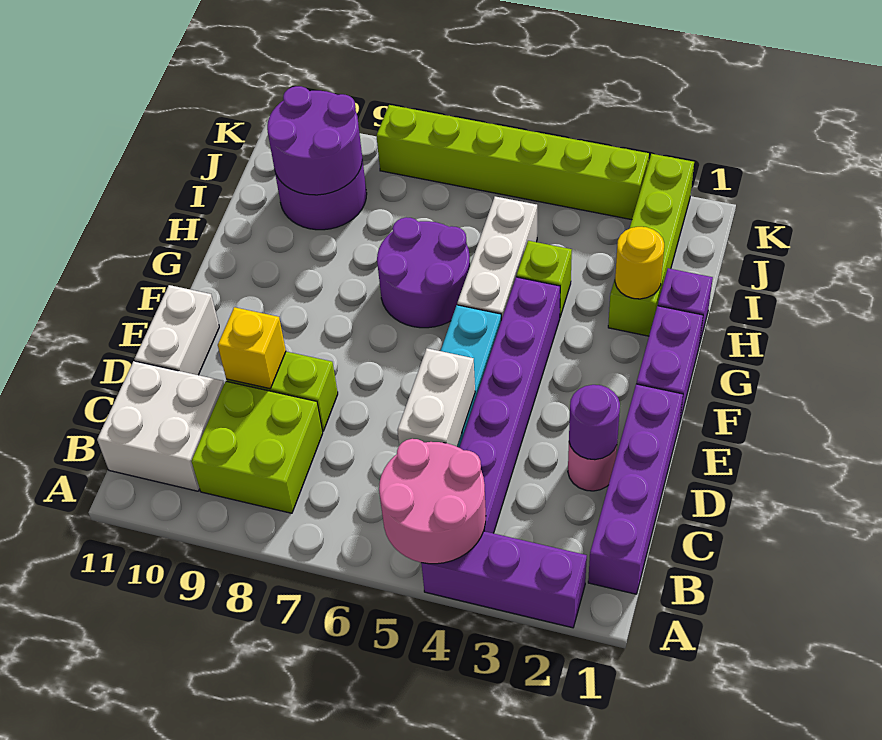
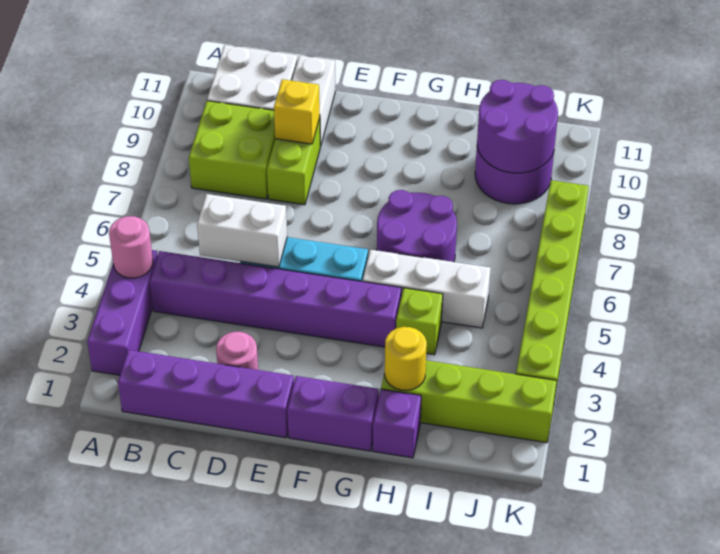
pink 2x2 round brick [379,439,486,564] -> pink 1x1 round brick [109,216,153,278]
purple 1x1 round brick [569,385,620,460] -> none
white 1x2 brick [135,285,219,375] -> white 1x2 brick turned to [292,55,335,146]

